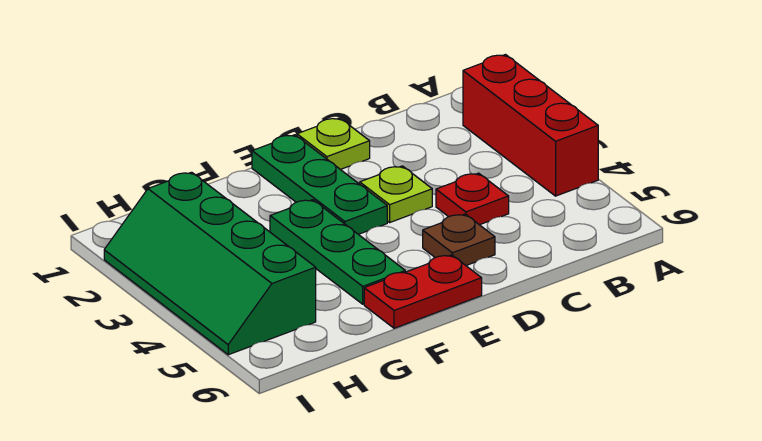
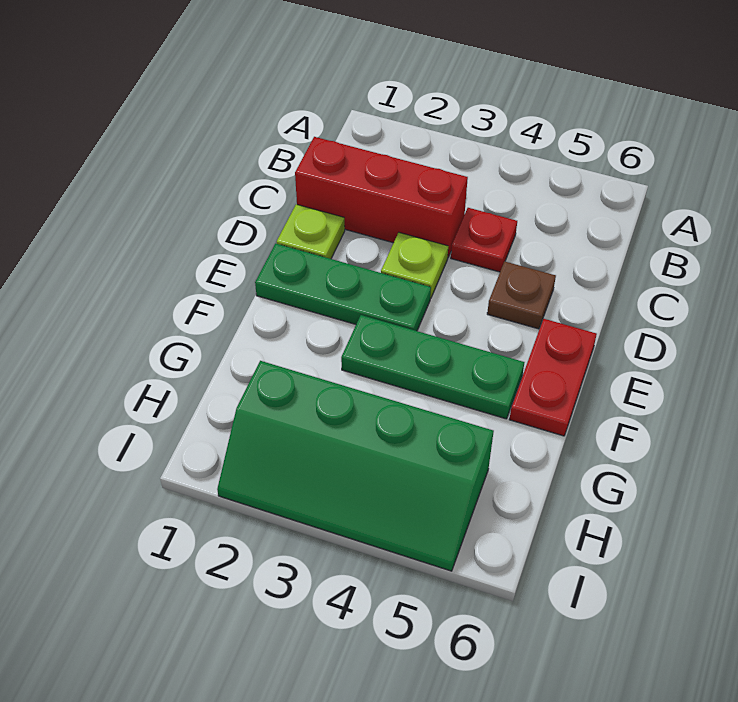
red 1x3 brick [463,55,598,196] -> red 1x3 brick moved to [295,137,468,257]

